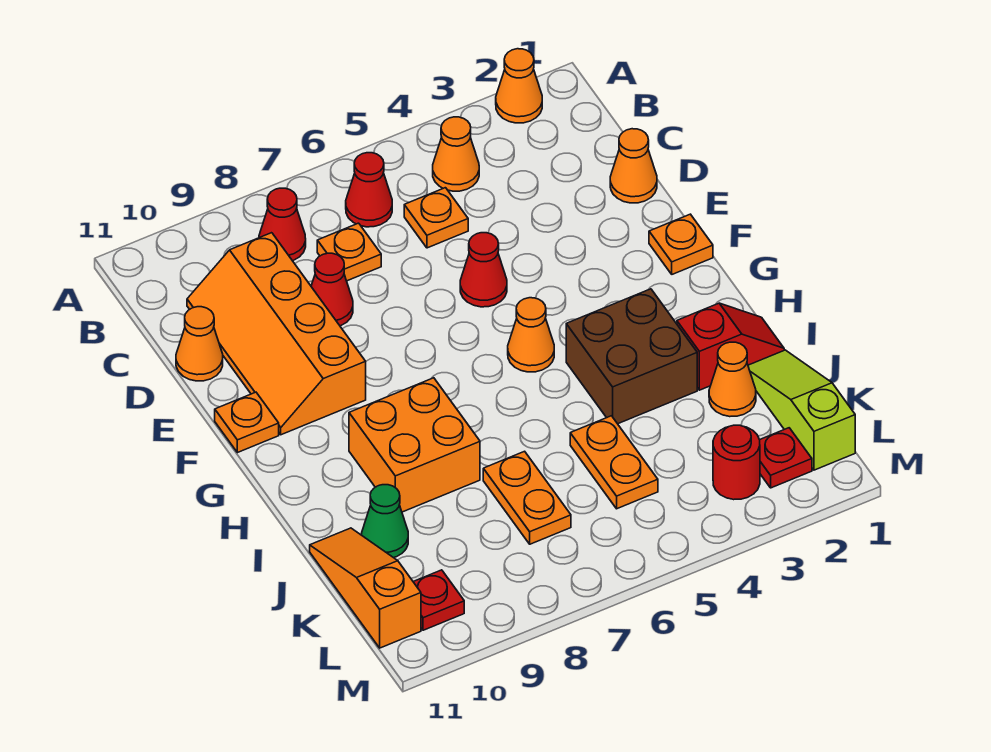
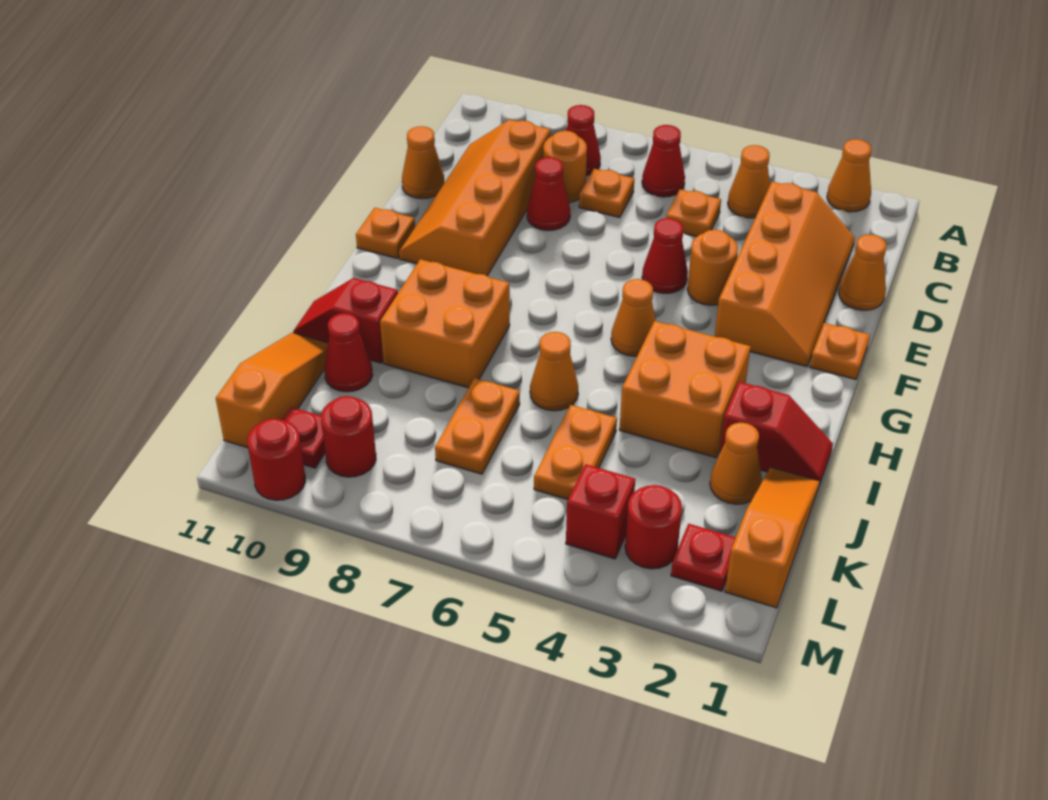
none -> orange 2x4 slope [714,182,855,367]
none -> orange 1x1 round brick [543,131,587,203]
none -> orange 1x1 round brick [687,230,738,305]
brown 2x2 brick [566,289,697,424] -> orange 2x2 brick [619,321,751,458]
none -> orange 1x1 cone [530,332,578,411]
none -> red 1x2 slope [293,278,398,363]
lime 1x3 slope [748,350,855,470] -> orange 1x3 slope [725,467,820,608]
green 1x1 cone [362,485,408,558] -> red 1x1 cone [324,313,373,392]
none -> red 1x1 brick [566,464,635,559]
none -> red 1x1 round brick [321,396,376,477]
none -> red 1x1 round brick [247,419,305,500]

